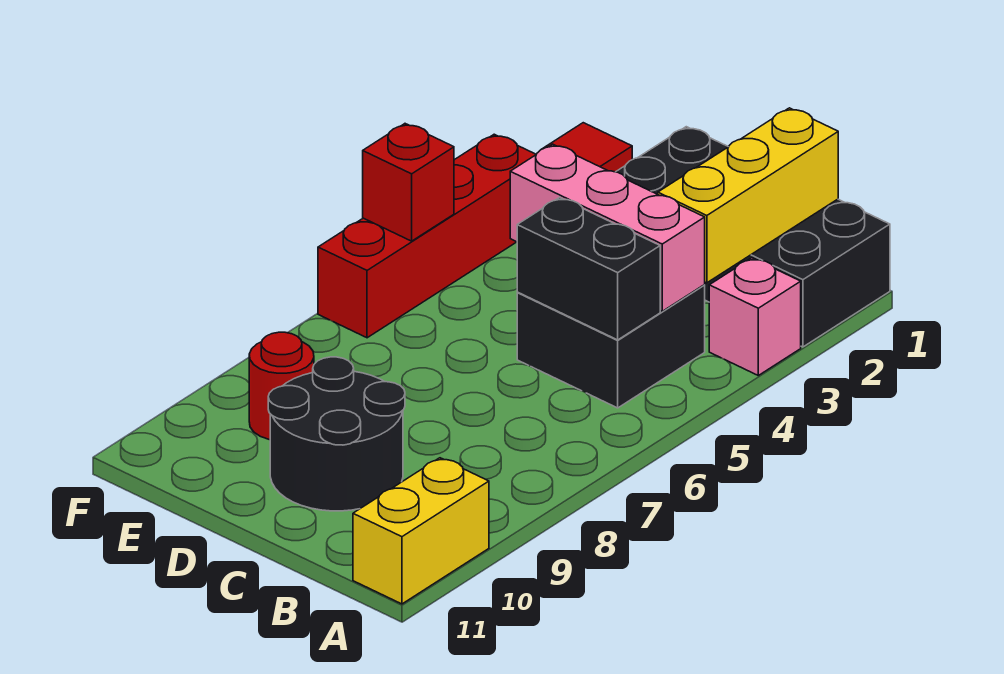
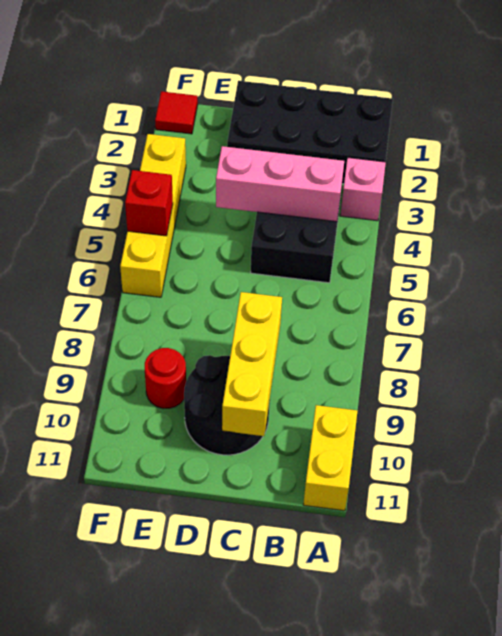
yellow 1x3 brick [658,108,838,283] -> yellow 1x3 brick moved to [222,292,282,436]
black 1x2 brick [517,197,660,340] -> none
red 1x4 brick [318,134,536,338] -> yellow 1x4 brick [120,134,186,297]

